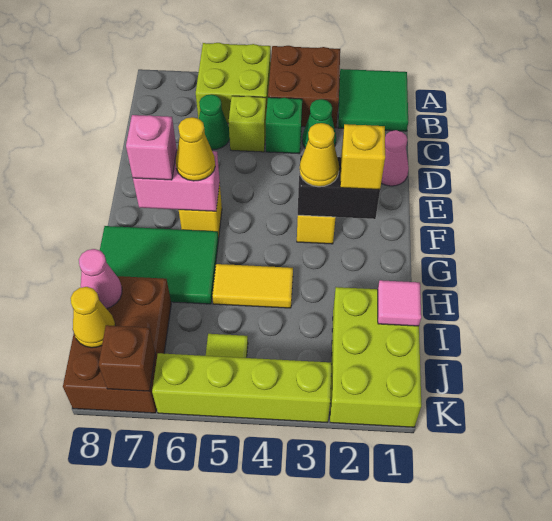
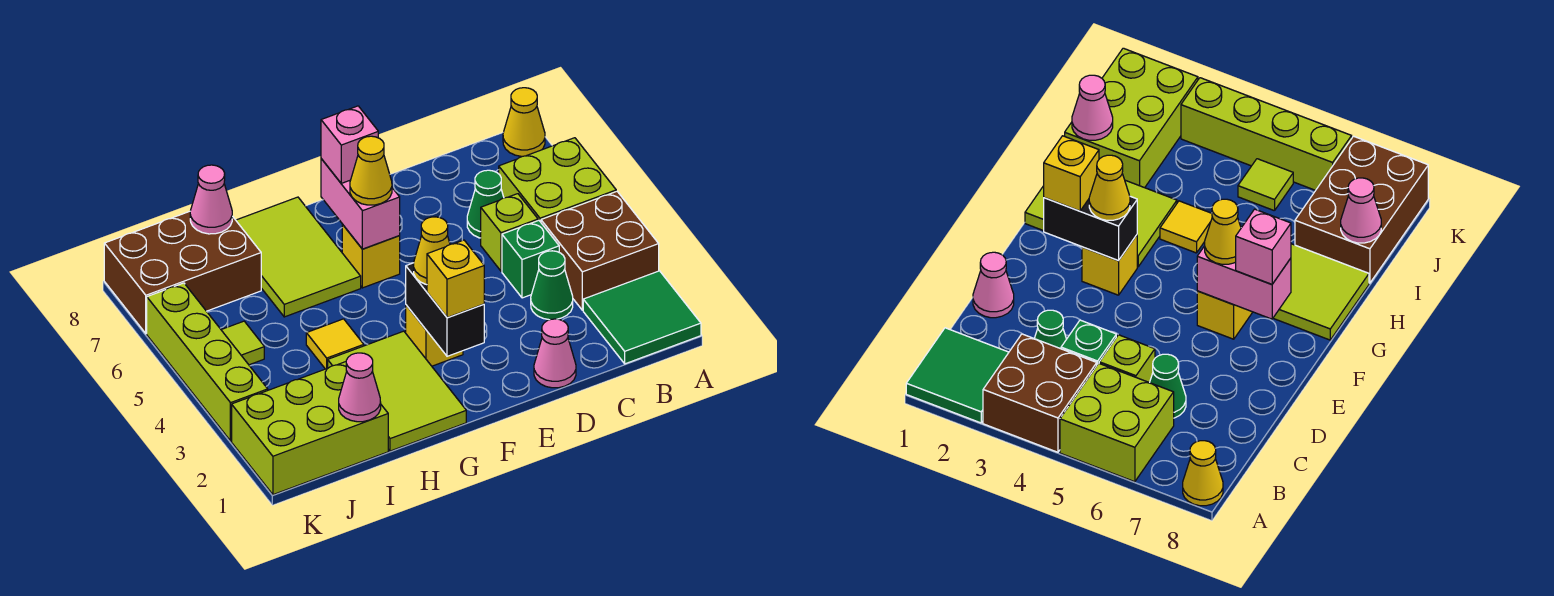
none -> lime 2x3 tile [328,331,466,451]
green 2x3 tile [100,226,219,304] -> lime 2x3 tile [236,197,361,317]
yellow 1x2 tile [212,264,293,308] -> yellow 1x1 tile [306,319,364,369]
pink 1x1 tile [378,280,421,326] -> pink 1x1 cone [339,353,381,422]
yellow 1x1 cone [71,287,115,348] -> yellow 1x1 cone moved to [503,88,545,156]
brown 1x1 brick [99,325,156,391] -> none

